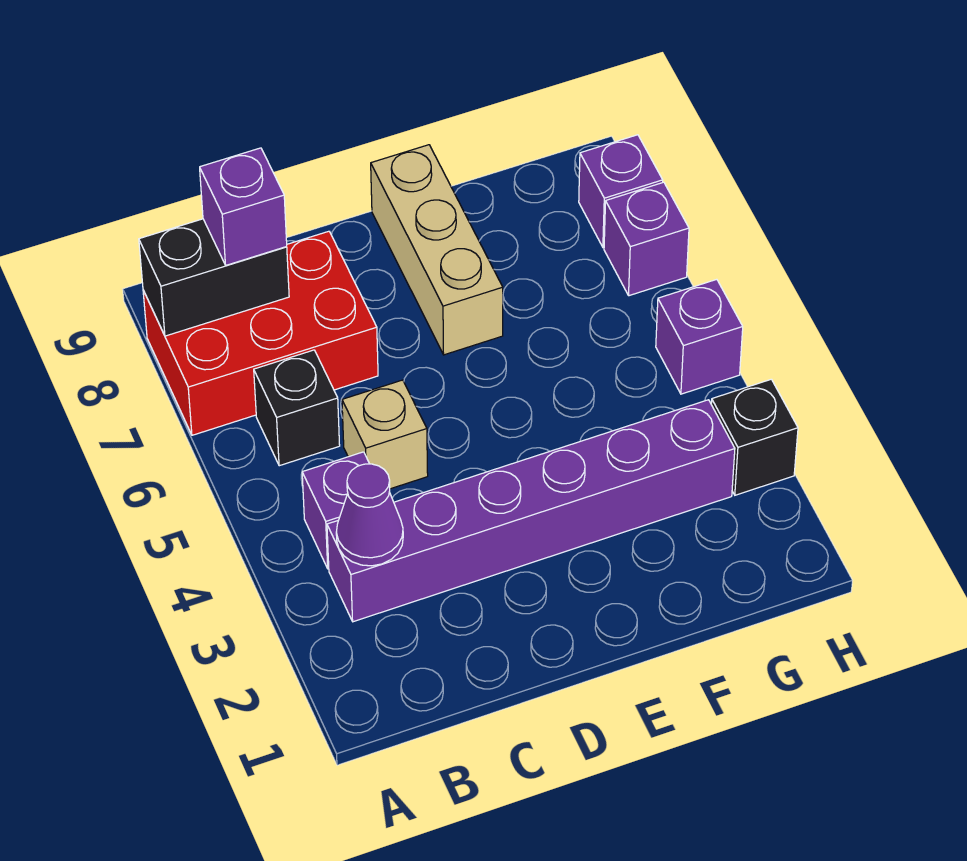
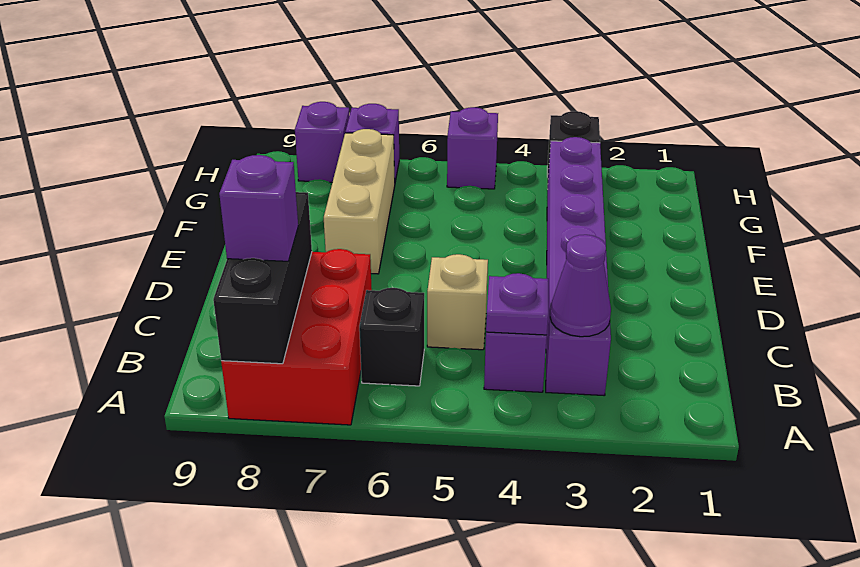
black 1x2 brick [139,219,289,336] -> black 1x3 brick [213,192,312,364]
none -> purple 1x1 plate [486,273,548,335]
tan 1x3 brick [371,145,503,355] -> tan 1x3 brick turned to [324,129,395,274]

